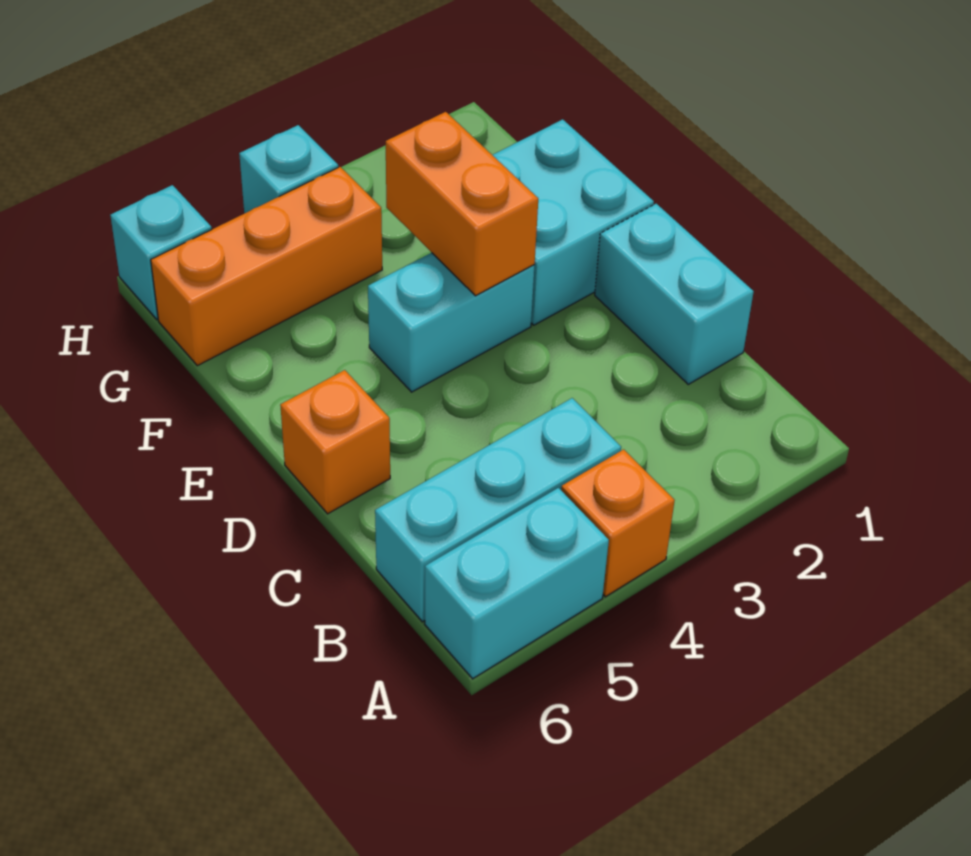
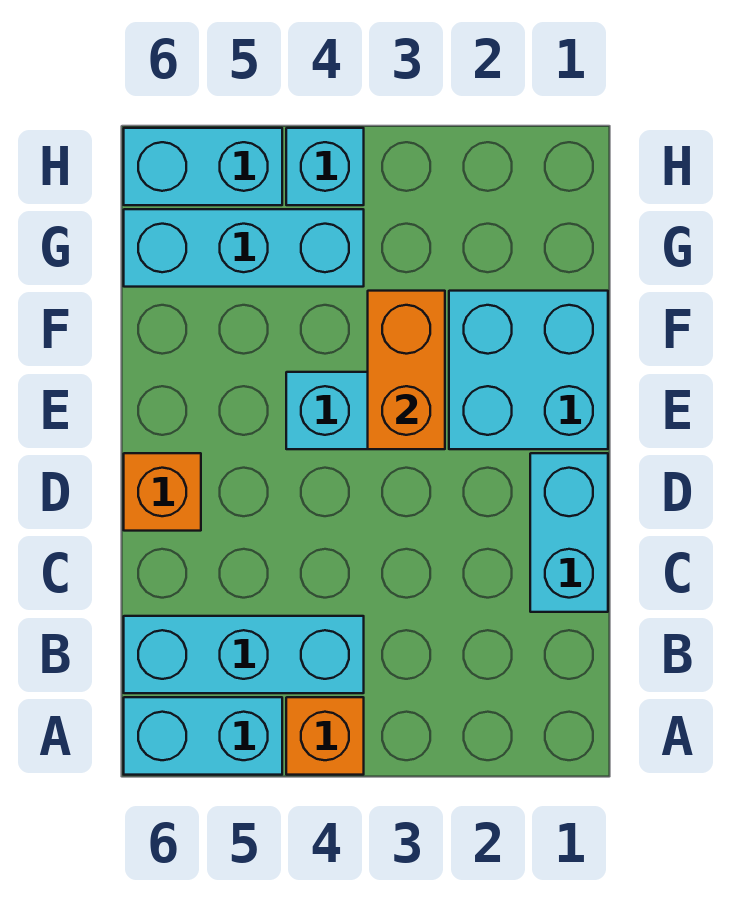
orange 1x3 brick [151,167,382,366] -> cyan 1x3 brick [124,209,364,287]
cyan 1x1 brick [110,185,212,319] -> cyan 1x2 brick [124,128,282,205]

